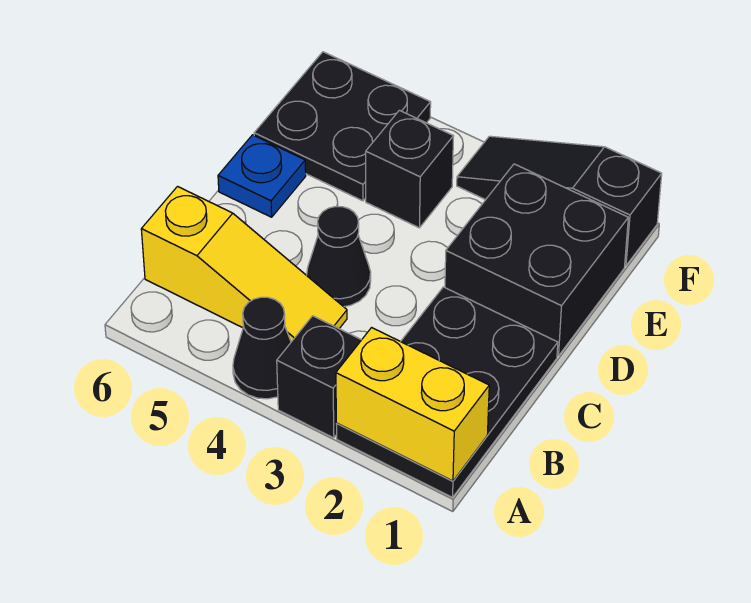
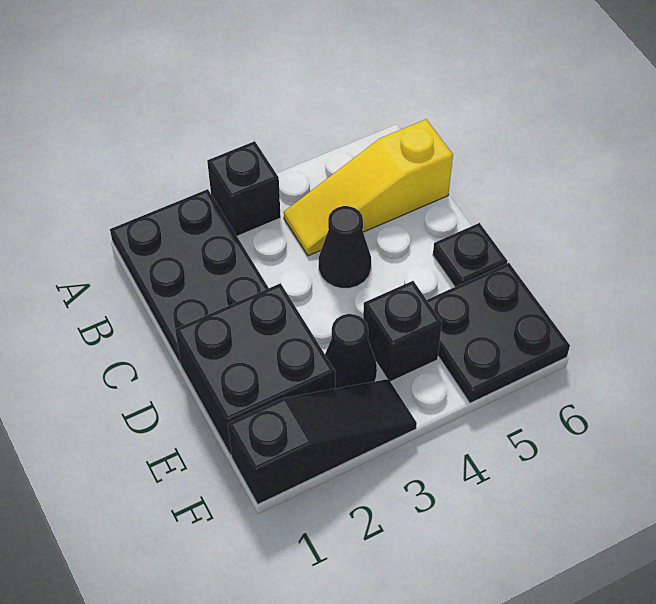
yellow 1x2 brick [336,328,489,481] -> none
black 1x1 cone [233,297,291,399] -> black 1x1 cone moved to [325,314,377,388]
blue 1x1 plate [218,135,306,217] -> black 1x1 plate [433,223,507,287]

